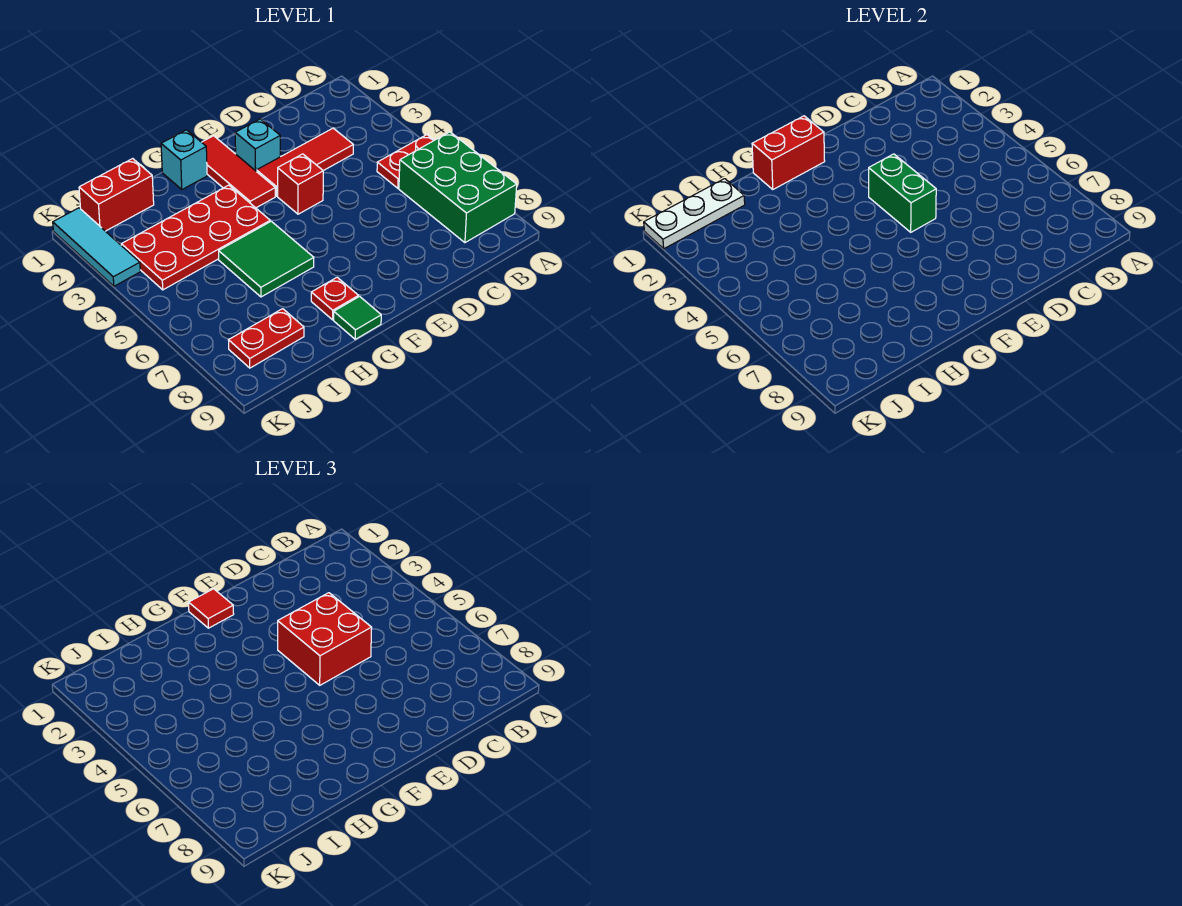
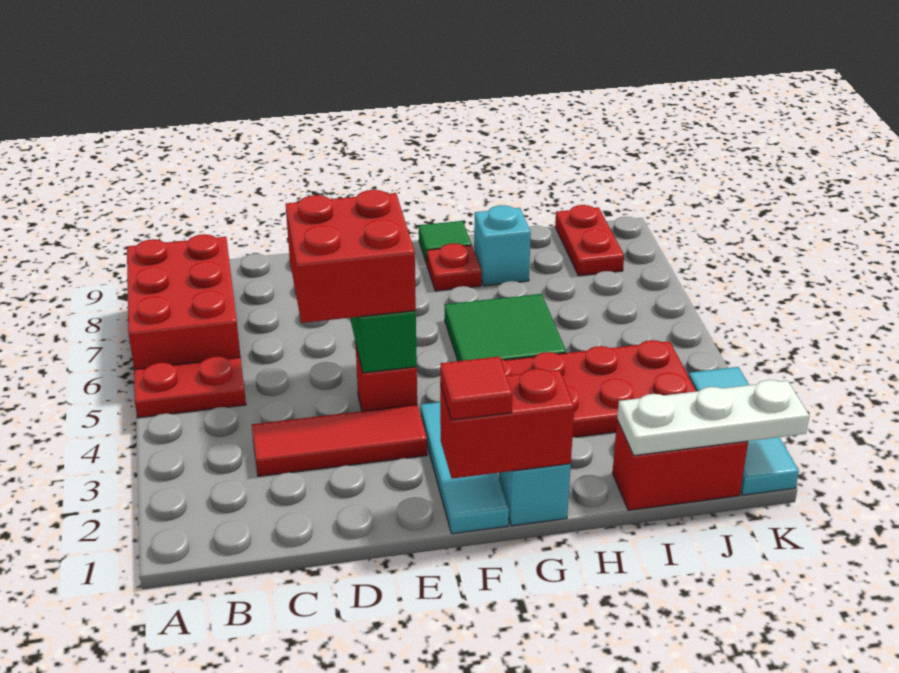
green 2x3 brick [399,132,517,243] -> red 2x3 brick [127,234,240,369]
cyan 1x1 brick [235,119,280,172] -> cyan 1x1 brick moved to [474,205,531,286]
red 1x3 tile [202,136,275,208] -> cyan 1x3 tile [420,402,509,534]
red 1x2 plate [229,309,304,368] -> red 1x2 plate turned to [555,205,624,276]

